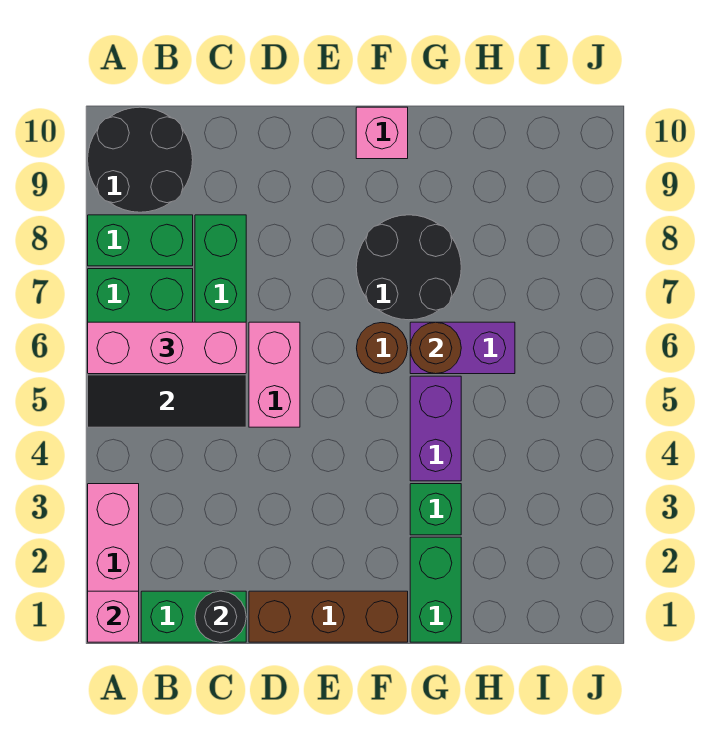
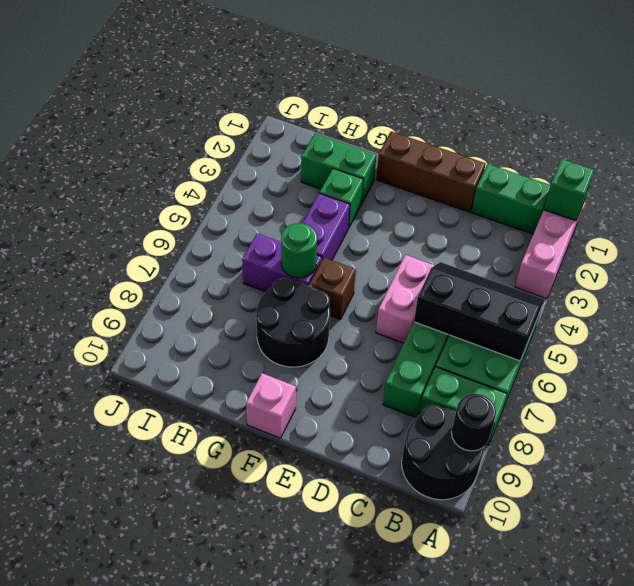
pink 1x1 brick [88,591,139,642] -> green 1x1 brick [544,159,594,221]
pink 1x3 brick [88,322,246,374] -> none
black 1x1 round brick [195,591,246,642] -> black 1x1 round brick moved to [451,394,496,451]
brown 1x1 round brick [357,323,408,374] -> brown 1x1 brick [309,258,356,320]
green 1x2 brick [410,537,461,642] -> green 1x2 brick turned to [301,134,376,203]
brown 1x1 round brick [410,322,461,374] -> green 1x1 round brick [281,223,317,278]

